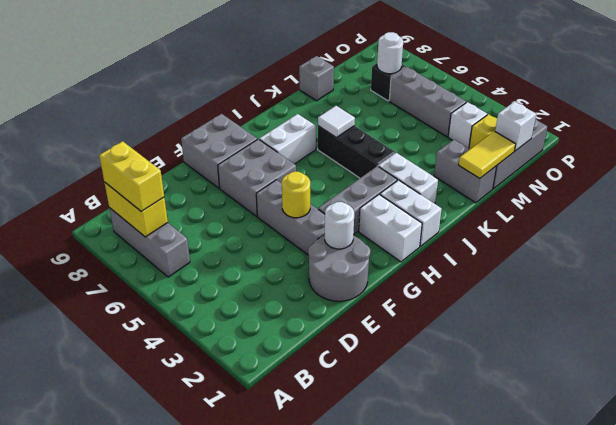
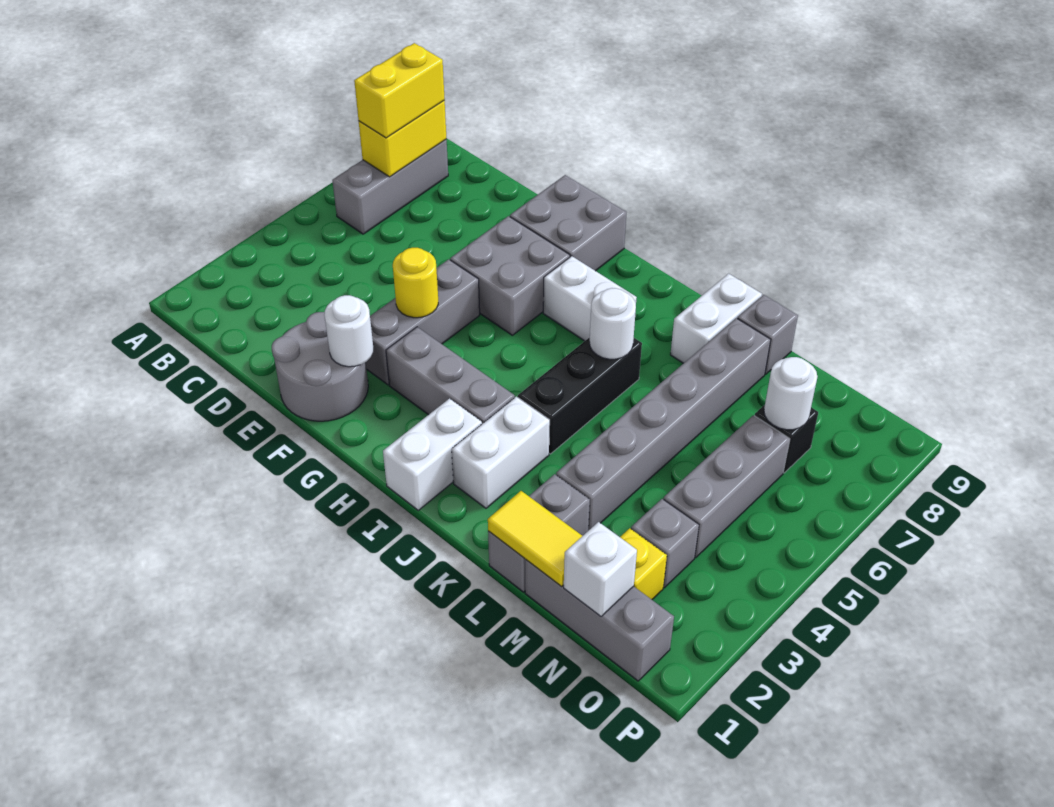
white 1x2 brick [359,194,422,262] -> white 1x2 brick moved to [670,274,762,363]
white 1x1 tile [318,106,355,138] -> white 1x1 round brick [590,288,636,359]
none -> grey 1x6 brick [556,318,771,531]
white 1x1 brick [448,102,487,148] -> grey 1x1 brick [631,499,699,588]

